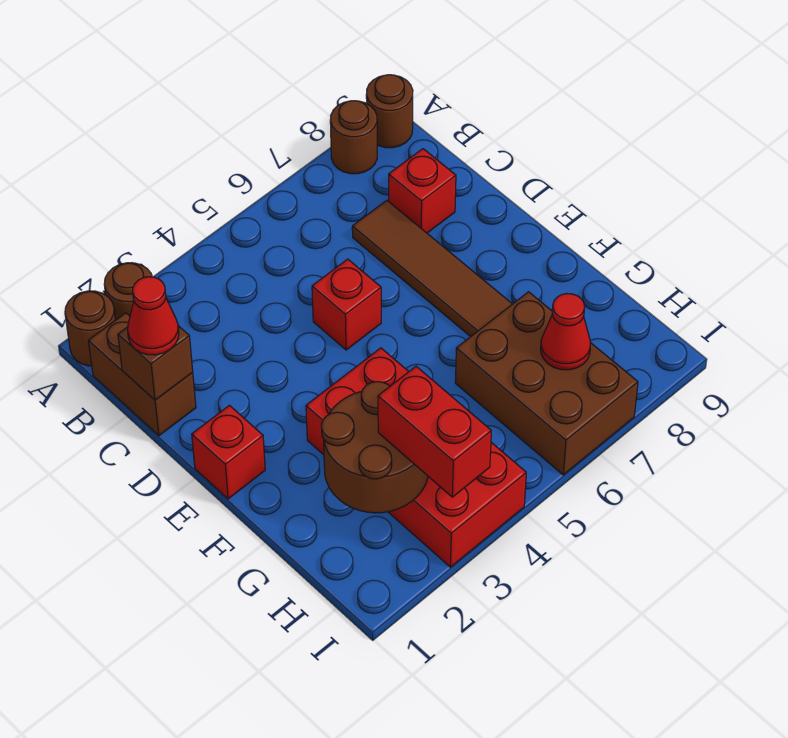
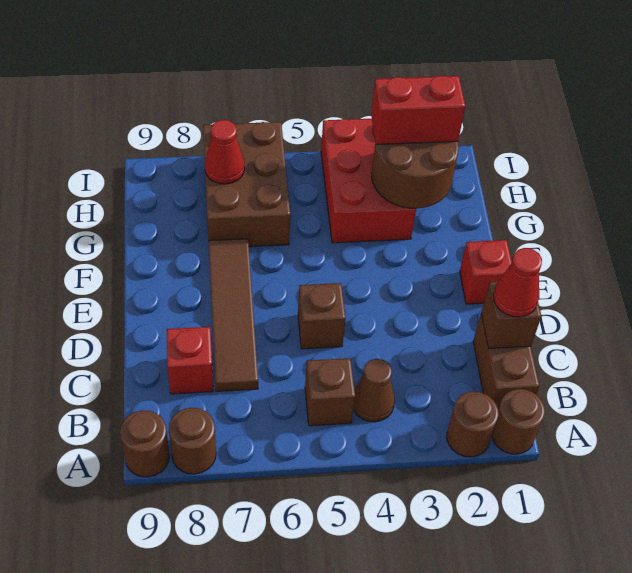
none -> brown 1x1 cone [354,359,395,422]
none -> brown 1x1 brick [305,358,355,426]
red 1x1 brick [312,259,381,350] -> brown 1x1 brick [298,283,346,349]
red 2x4 brick [306,348,526,567] -> red 2x3 brick [321,119,416,243]
red 1x2 brick [378,366,491,497] -> red 1x2 brick turned to [371,76,465,145]

